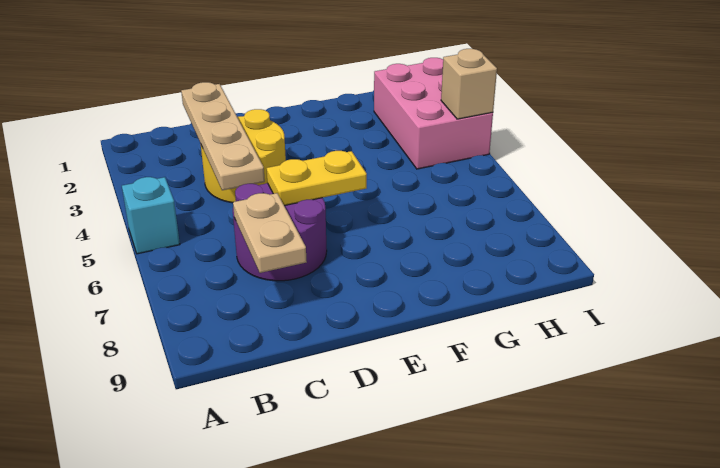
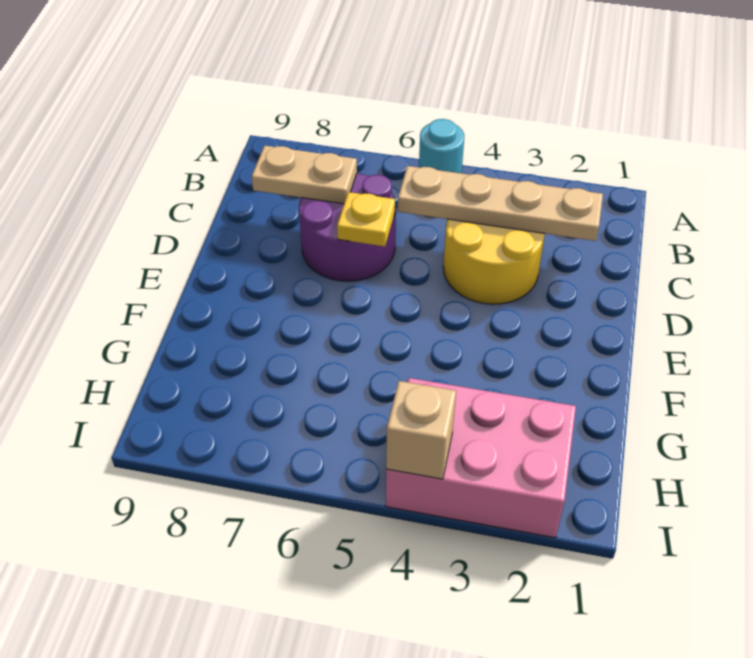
cyan 1x1 brick [122,177,180,254] -> cyan 1x1 round brick [419,119,464,173]
yellow 1x2 plate [266,151,367,206] -> yellow 1x1 plate [337,192,395,247]

